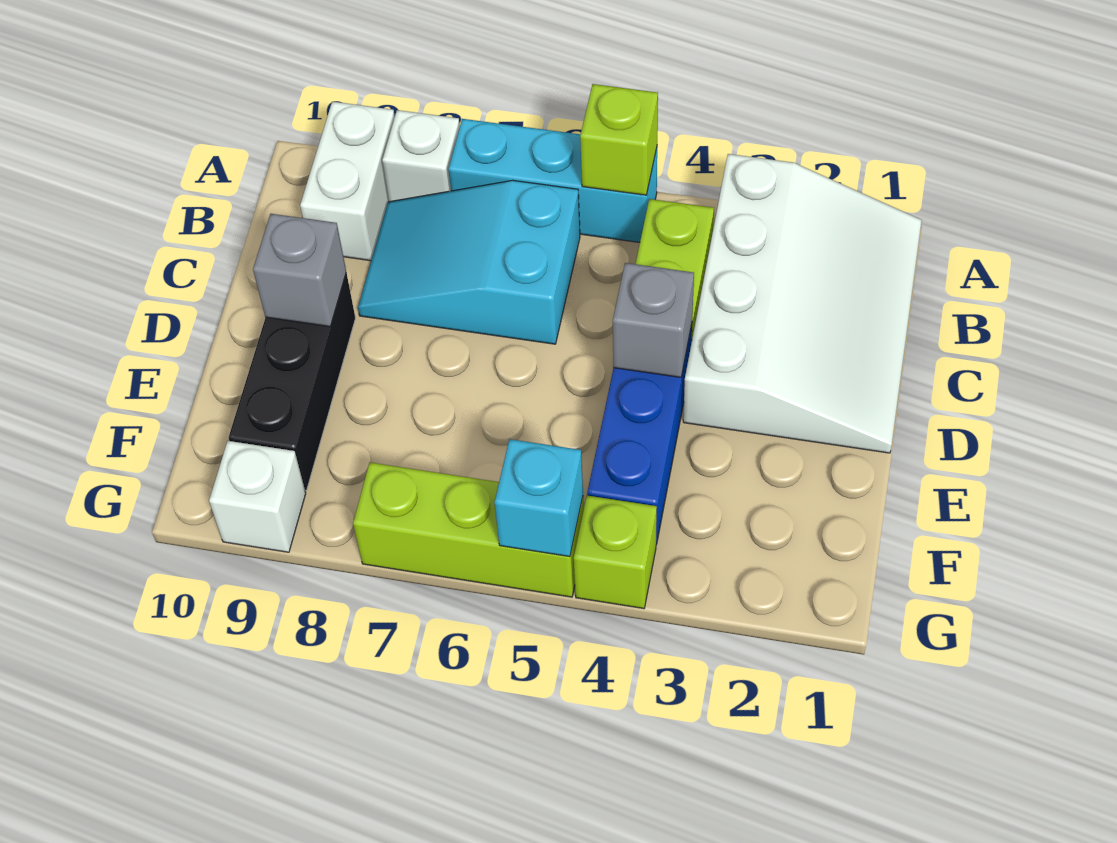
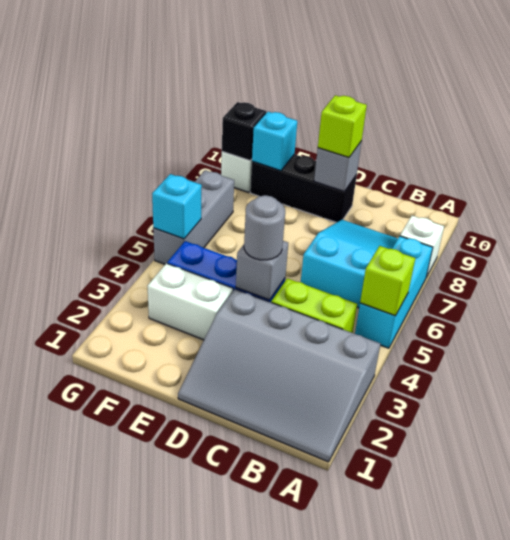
white 3x4 slope [683,154,922,453] -> grey 3x4 slope [178,289,380,462]
white 1x2 brick [300,102,395,261] -> white 1x2 brick moved to [147,263,233,340]
none -> grey 1x1 round brick [244,195,285,260]
none -> cyan 1x1 brick [252,112,297,171]
lime 1x1 brick [574,496,657,609] -> lime 1x1 brick moved to [318,95,367,158]
lime 1x3 brick [353,462,584,597] -> grey 1x3 brick [153,170,234,264]
none -> black 1x1 brick [222,102,266,161]

